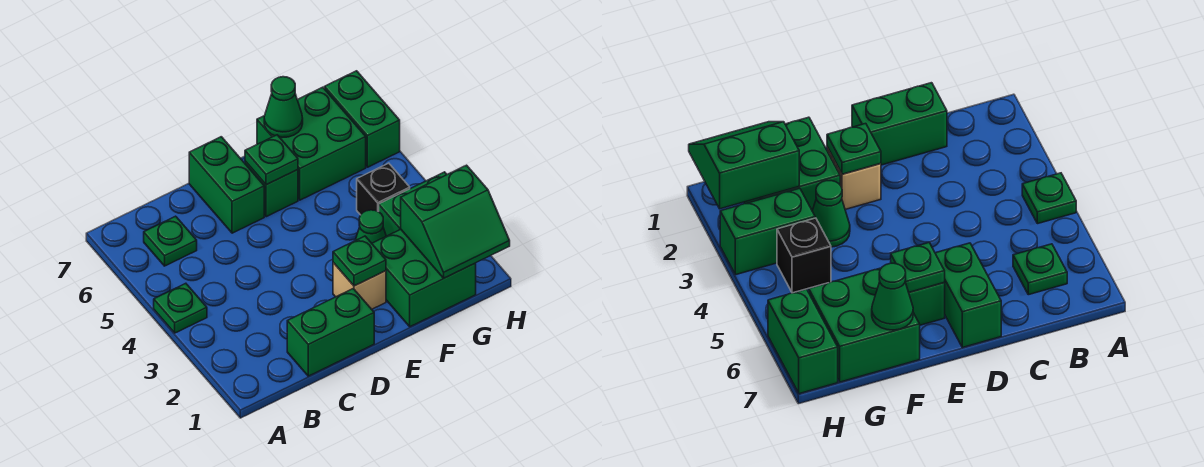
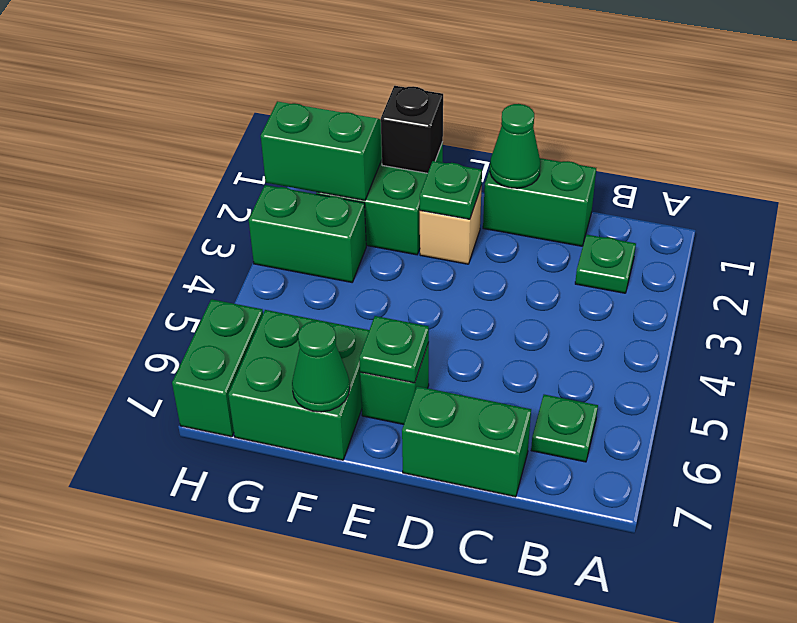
green 1x1 plate [154,283,207,333] -> green 1x1 plate moved to [575,234,636,293]
green 1x2 brick [189,137,264,233] -> green 1x2 brick turned to [402,386,531,497]
green 1x1 cone [356,210,386,243] -> green 1x1 cone moved to [490,104,541,188]
black 1x1 brick [357,163,410,215] -> black 1x1 brick moved to [381,86,443,173]

